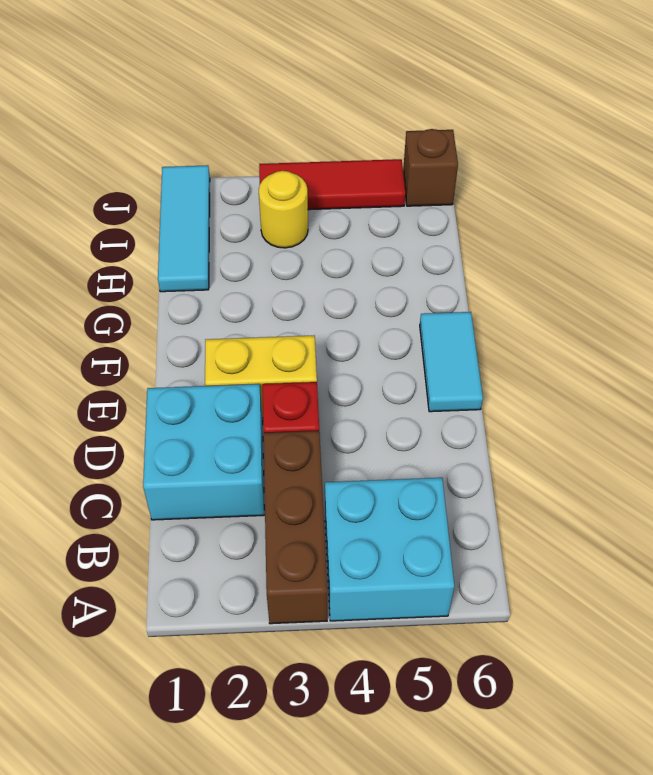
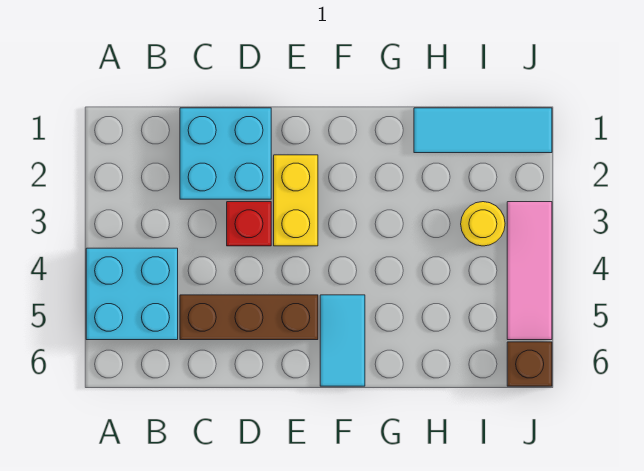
brown 1x3 brick [263,431,327,624] -> brown 1x3 brick moved to [180,295,318,340]
cyan 1x2 tile [420,312,483,412] -> cyan 1x2 tile turned to [320,295,365,386]
red 1x3 tile [259,159,405,210] -> pink 1x3 tile [507,202,552,340]

